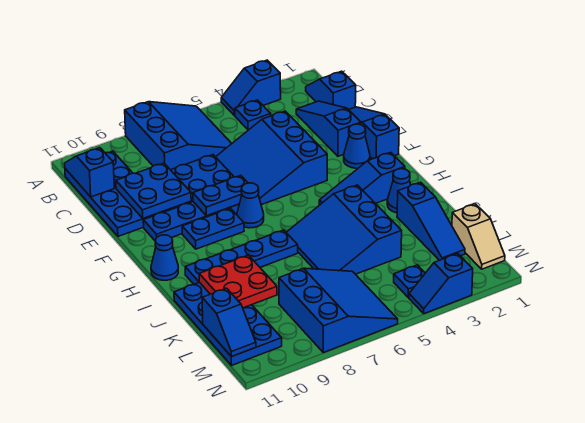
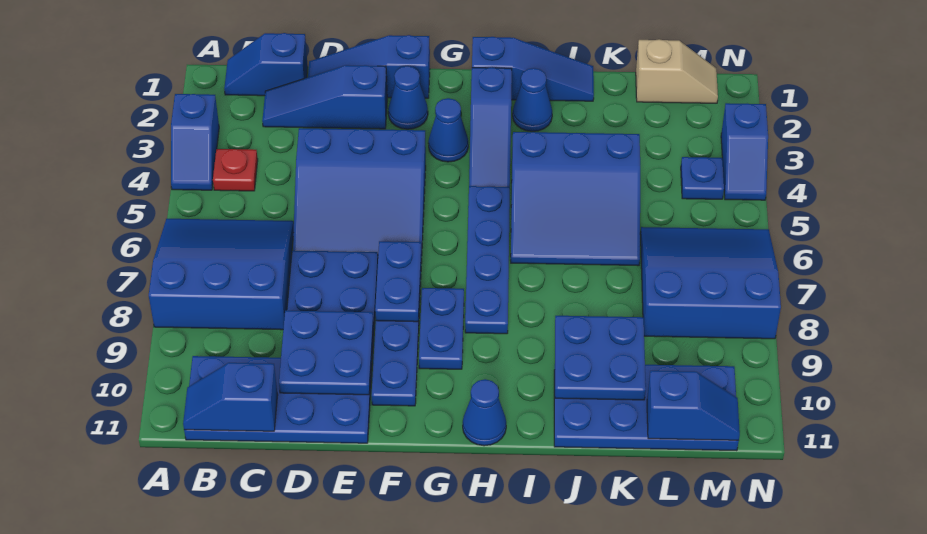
blue 1x1 plate [235,100,271,130] -> red 1x1 plate [213,149,258,191]
blue 1x1 cone [237,183,264,228] -> blue 1x1 cone moved to [428,98,468,162]
blue 1x4 plate [185,230,298,284] -> blue 1x4 plate moved to [465,186,510,334]
blue 1x3 slope [397,182,465,260] -> blue 1x3 slope moved to [472,37,594,101]
red 2x2 plate [199,255,277,308] -> blue 2x2 plate [555,316,646,400]

